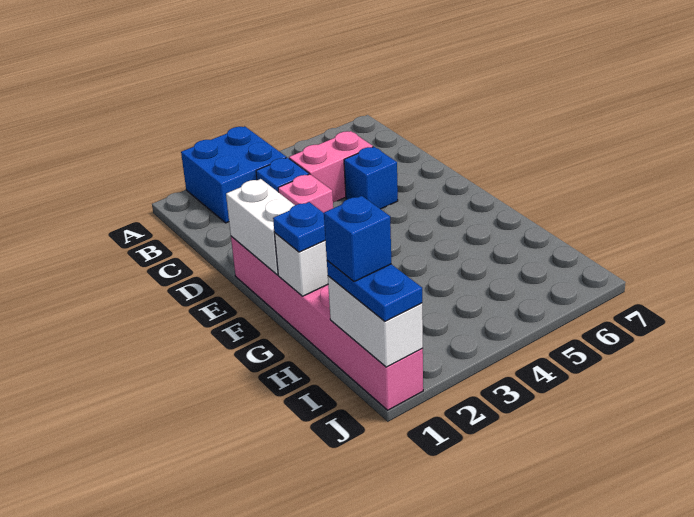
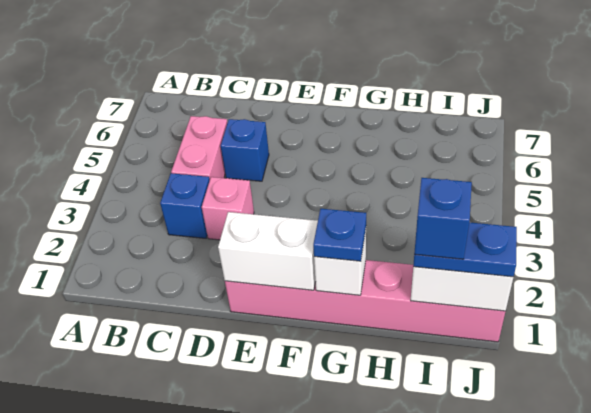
blue 2x2 brick [181,126,286,223] -> none

